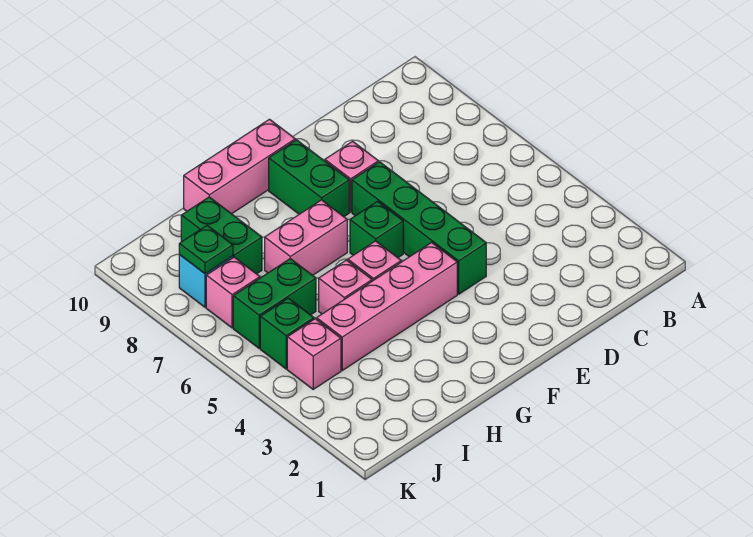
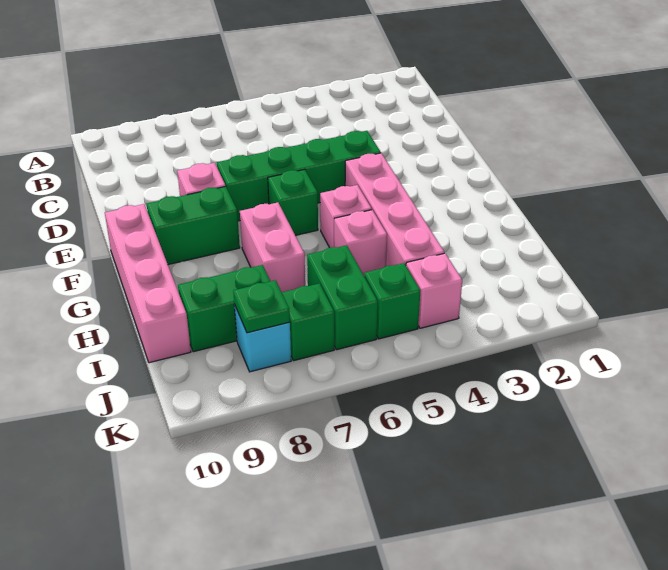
pink 1x3 brick [184,119,295,214] -> pink 1x4 brick [105,204,191,363]
pink 1x1 brick [206,257,260,328] -> green 1x1 brick [282,283,334,361]

